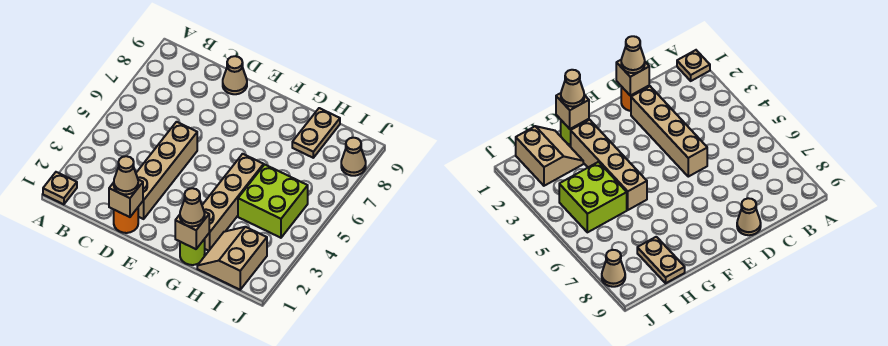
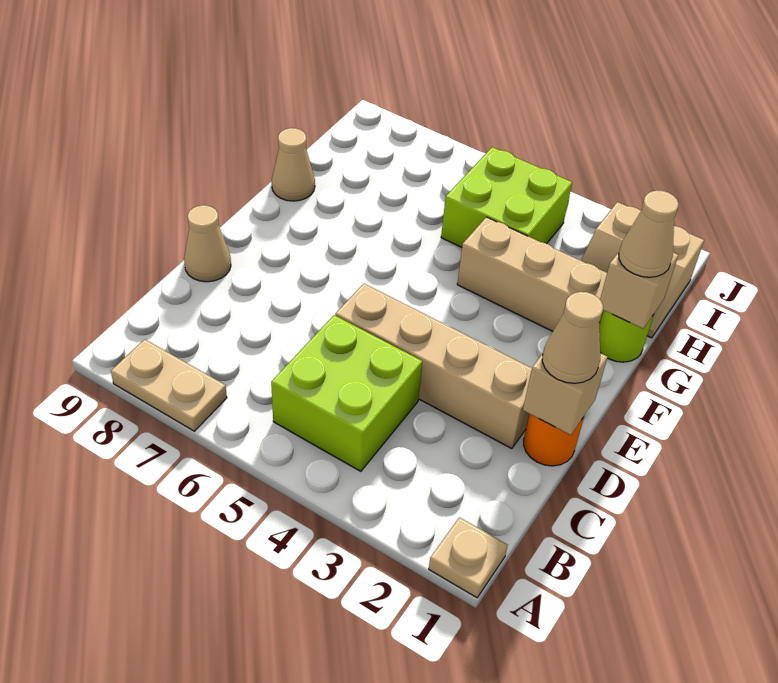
none -> lime 2x2 brick [271,315,422,471]
tan 1x4 brick [202,154,264,251] -> tan 1x3 brick [457,217,607,331]
tan 1x2 plate [292,108,340,158] -> tan 1x2 plate moved to [111,339,227,431]
tan 1x1 cone [341,138,366,176] -> tan 1x1 cone moved to [272,128,315,201]

